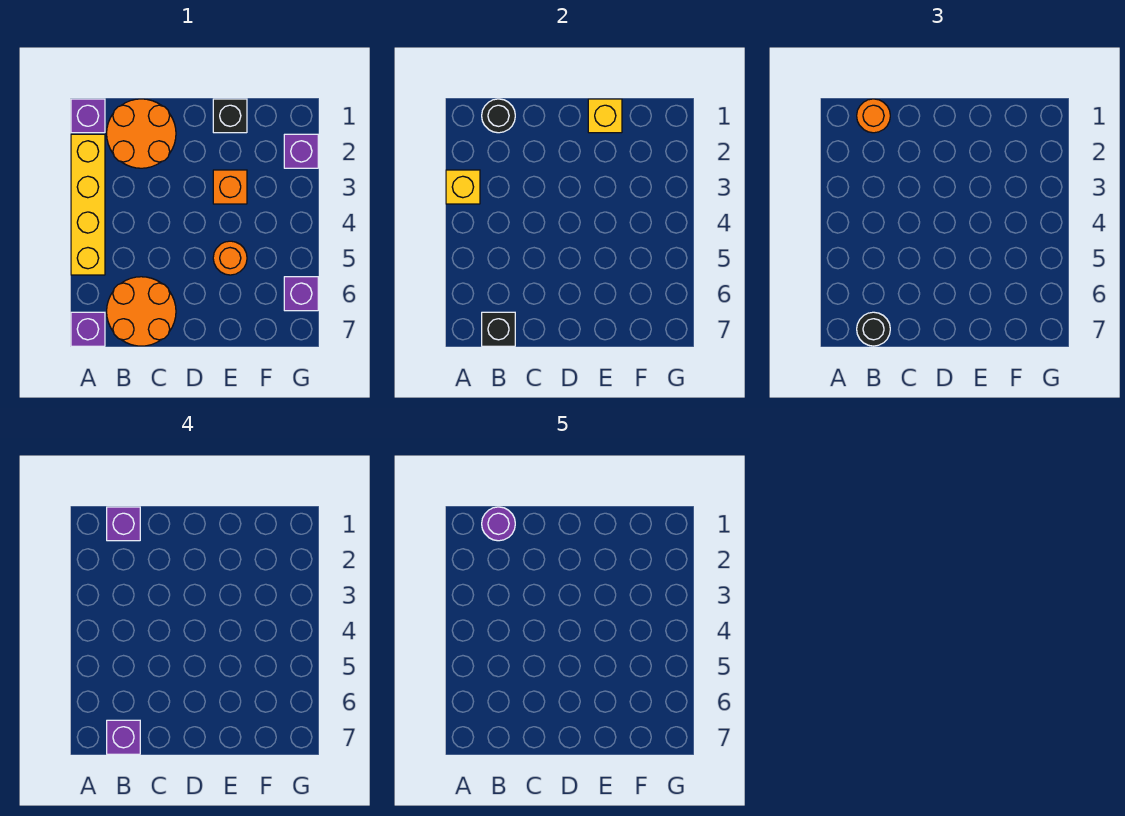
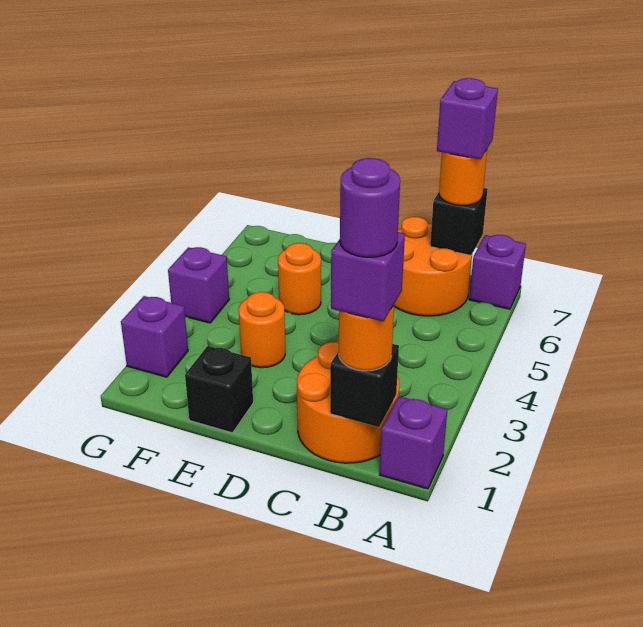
yellow 1x4 brick [71,134,105,275] -> none
yellow 1x1 brick [446,170,480,204] -> none
black 1x1 round brick [482,99,515,133] -> black 1x1 brick [330,344,399,427]
black 1x1 round brick [857,312,890,346] -> orange 1x1 round brick [439,150,487,206]
yellow 1x1 brick [588,99,622,133] -> none
orange 1x1 brick [213,170,247,204] -> orange 1x1 round brick [239,292,285,368]
purple 1x1 brick [284,277,318,311] -> purple 1x1 brick moved to [168,247,229,323]

